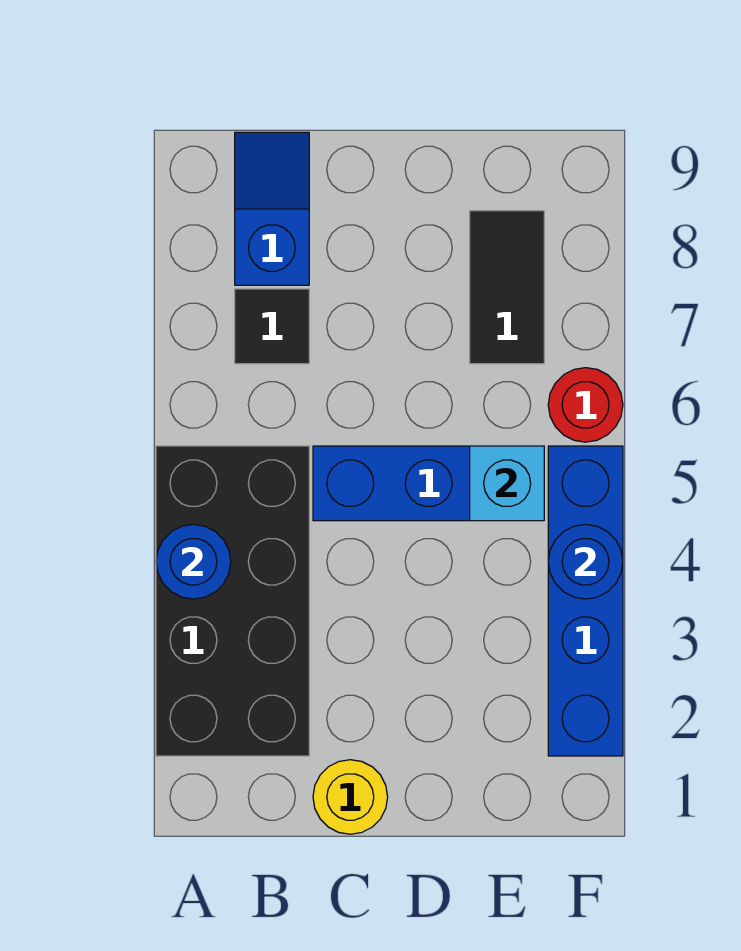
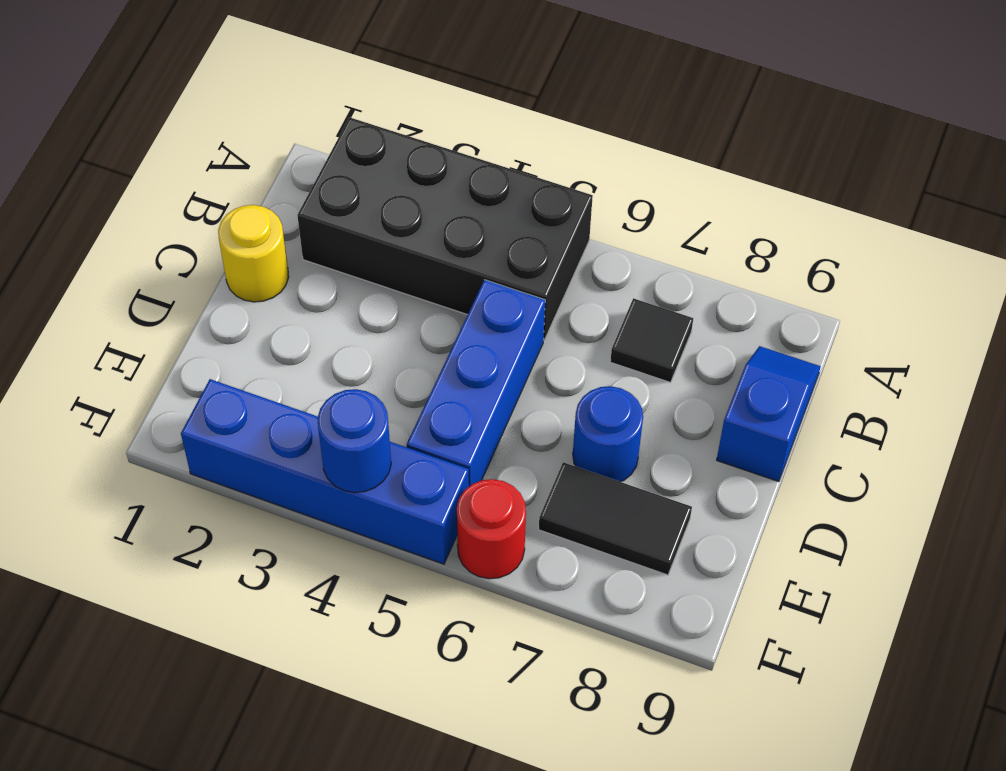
blue 1x1 round brick [156,524,231,599] -> blue 1x1 round brick moved to [573,386,643,482]
blue 1x2 slope [235,132,309,285] -> blue 1x2 slope turned to [717,346,821,482]
cyan 1x1 brick [470,446,544,521] -> none

